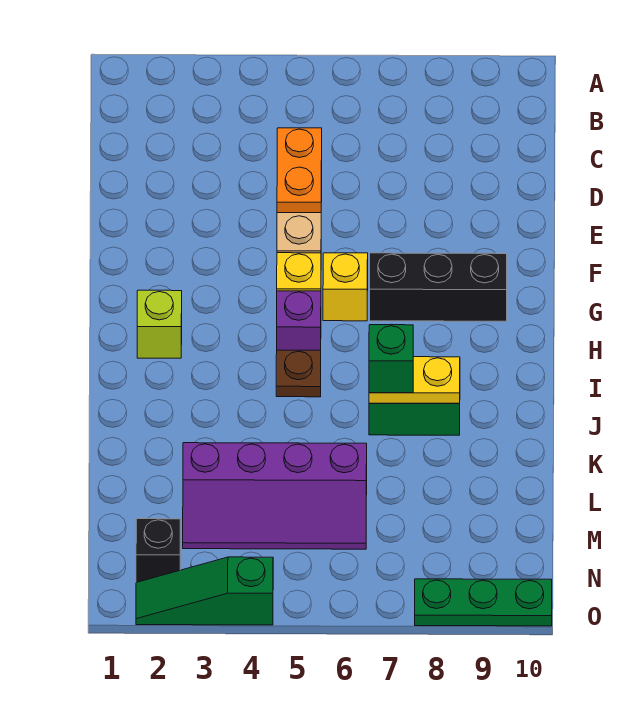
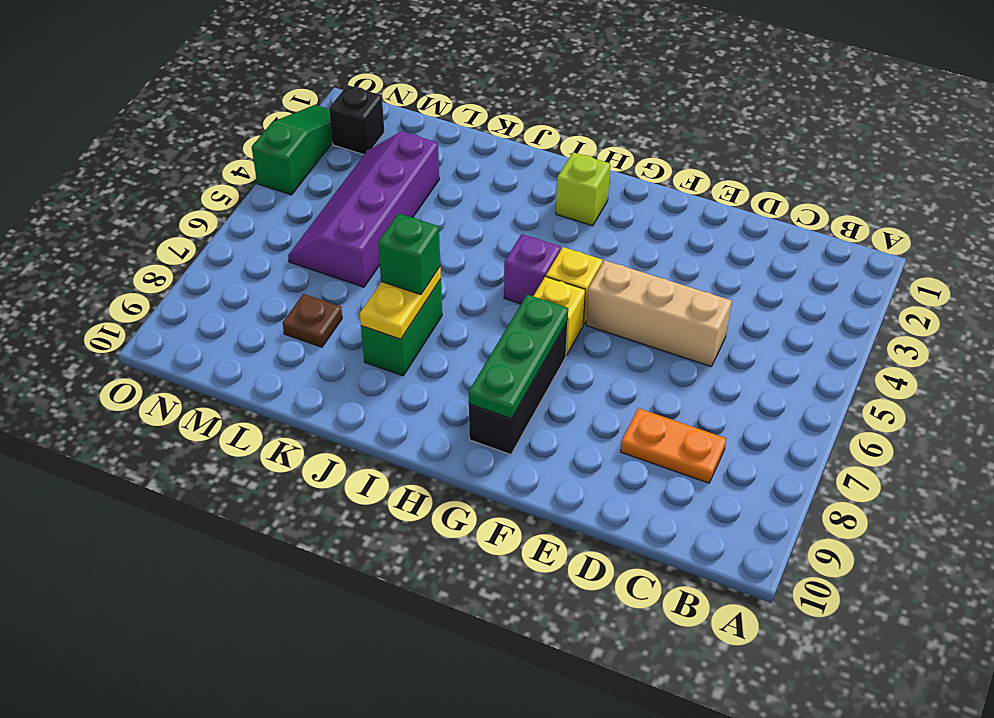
orange 1x2 plate [277,128,322,213] -> orange 1x2 plate moved to [621,408,726,483]
brown 1x1 plate [276,350,321,397] -> brown 1x1 plate moved to [283,294,342,347]
green 1x3 plate [415,579,552,626] -> green 1x3 plate moved to [469,294,568,419]

